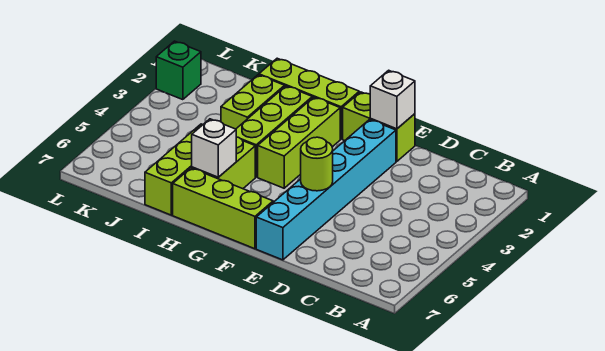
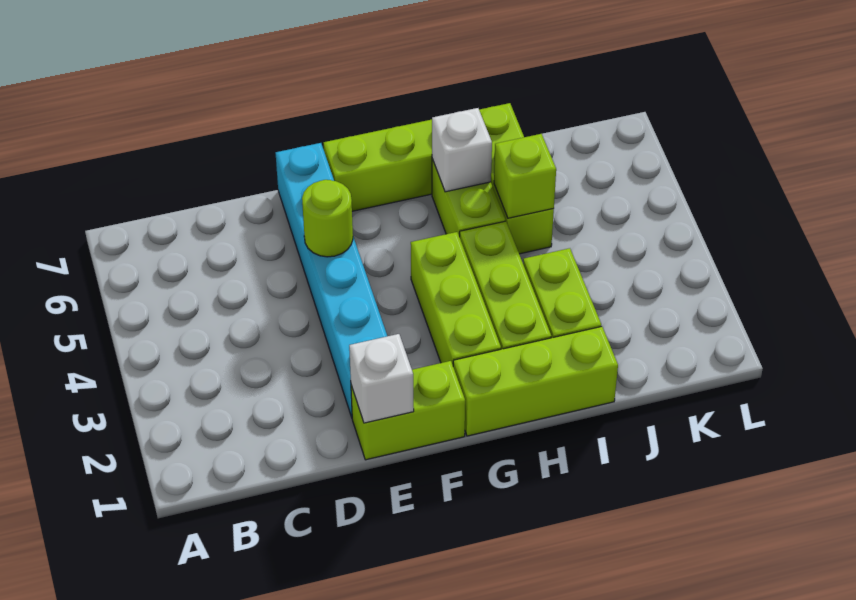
none -> lime 1x1 brick [494,134,556,218]
green 1x1 brick [156,41,201,100] -> none

